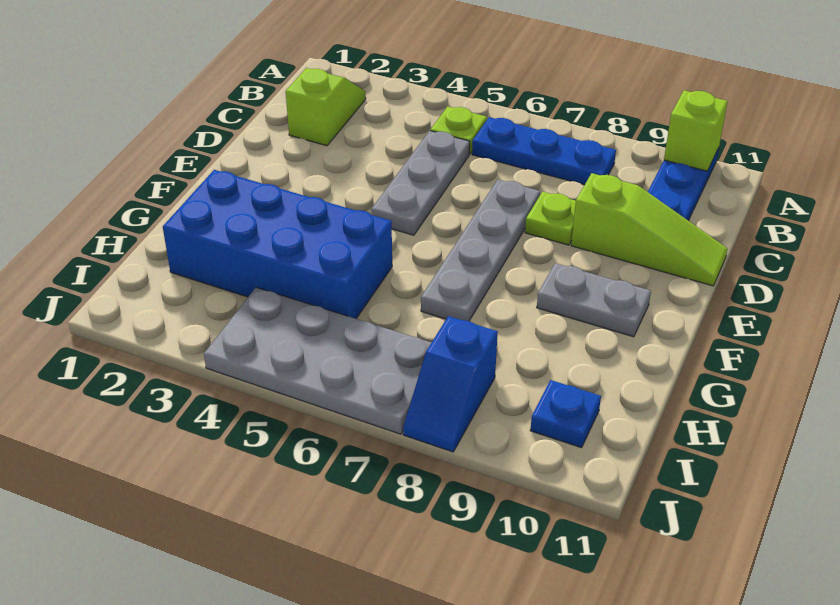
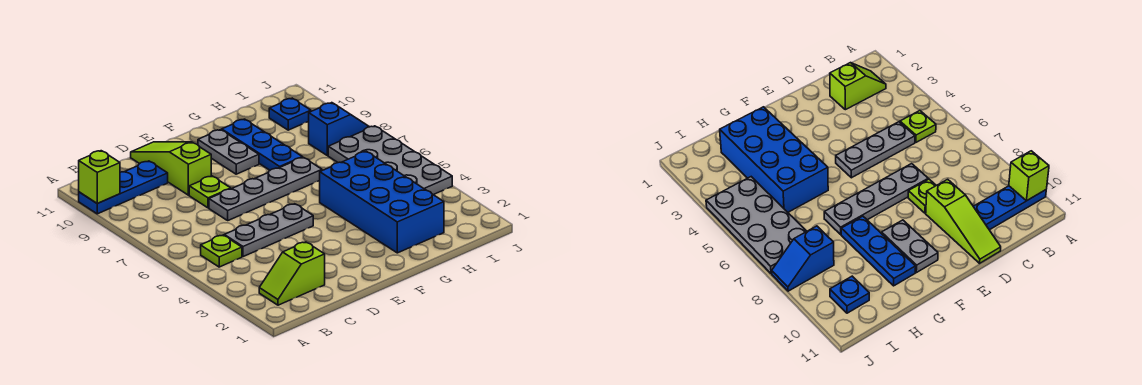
blue 1x3 plate [472,117,616,185] -> blue 1x3 plate moved to [222,119,302,170]

